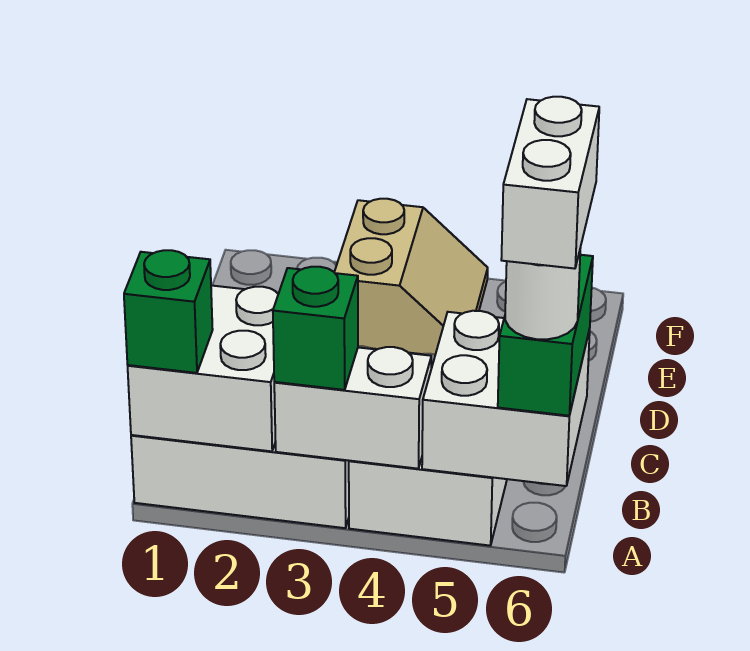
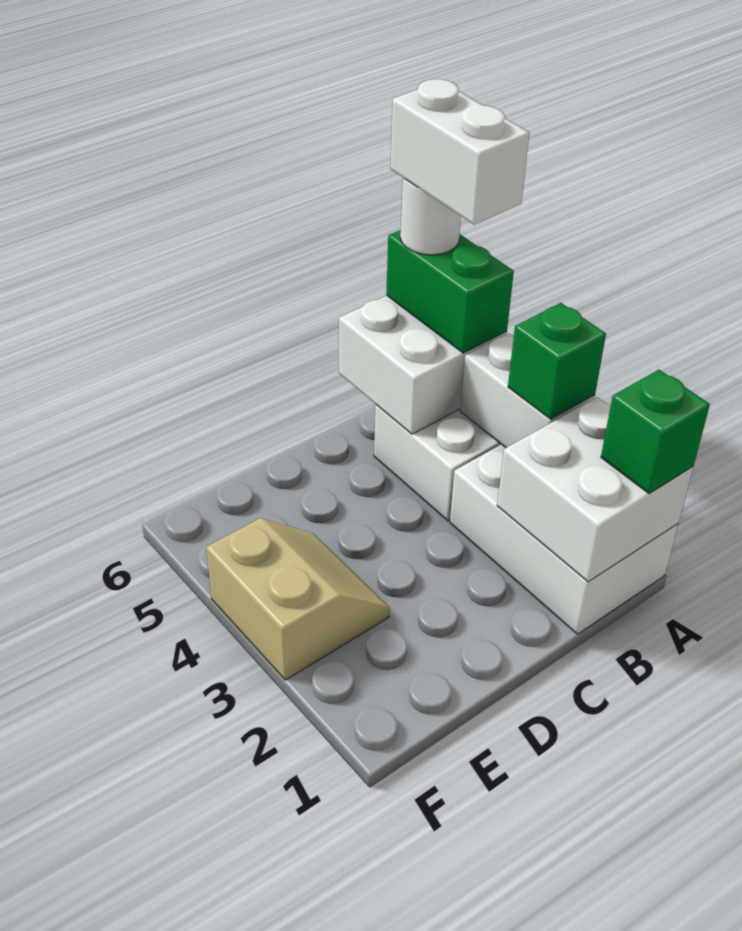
green 1x2 brick [498,255,593,416] -> green 1x2 brick turned to [386,230,514,353]
white 1x2 brick [501,97,599,269] -> white 1x2 brick turned to [390,79,529,225]
tan 2x2 slope [334,199,488,355] -> tan 2x2 slope turned to [206,518,390,680]

